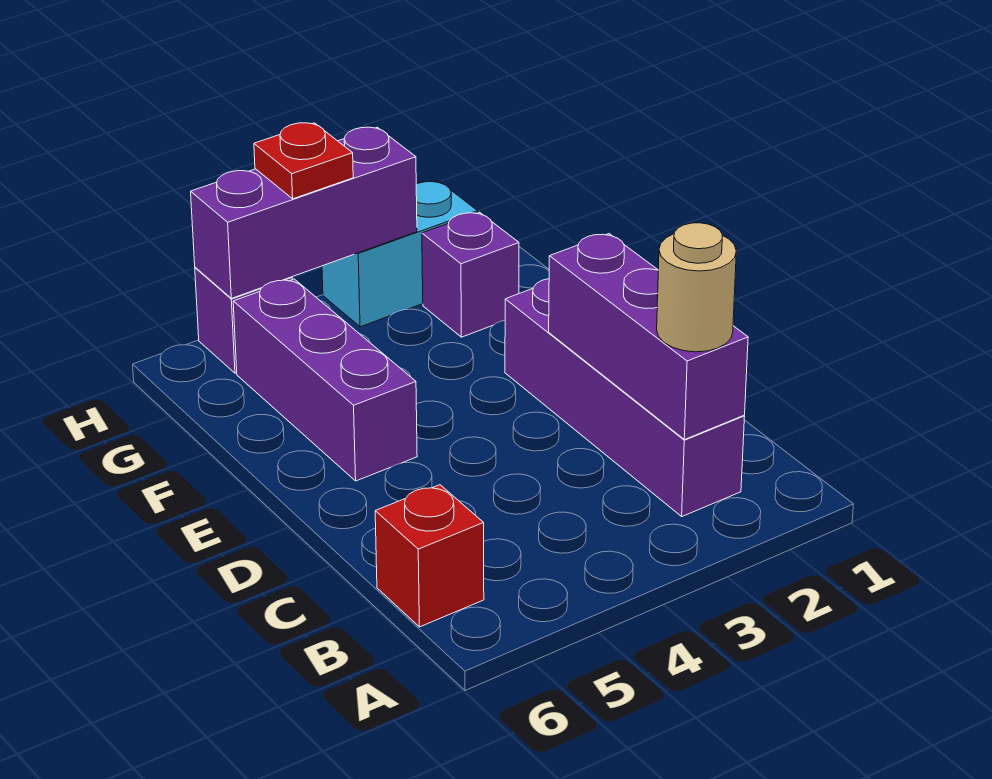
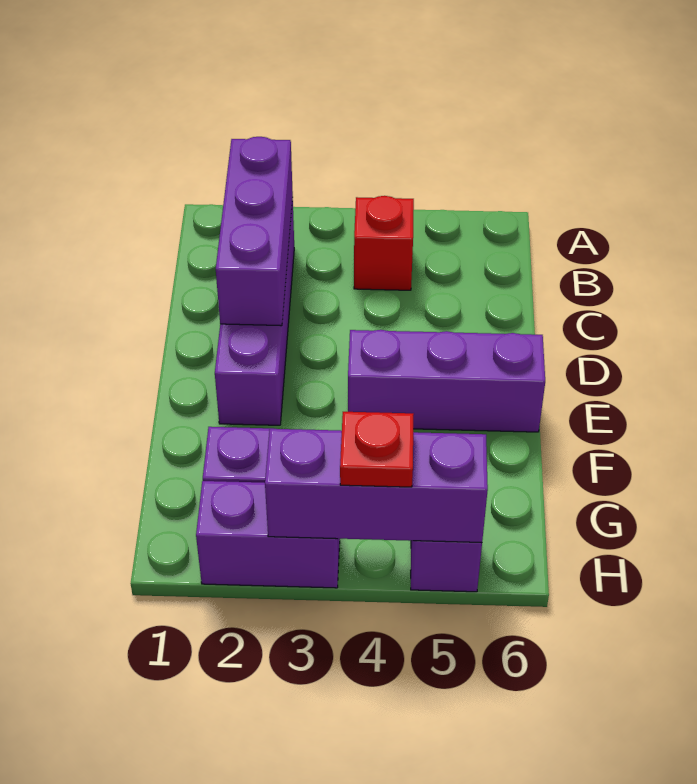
tan 1x1 round brick [657,223,736,352] -> none
red 1x1 brick [375,485,484,627] -> red 1x1 brick moved to [354,196,414,290]
purple 1x3 brick [233,279,417,481] -> purple 1x3 brick turned to [348,330,545,432]
cyan 1x2 brick [322,181,478,327] -> purple 1x2 brick [196,481,340,588]

